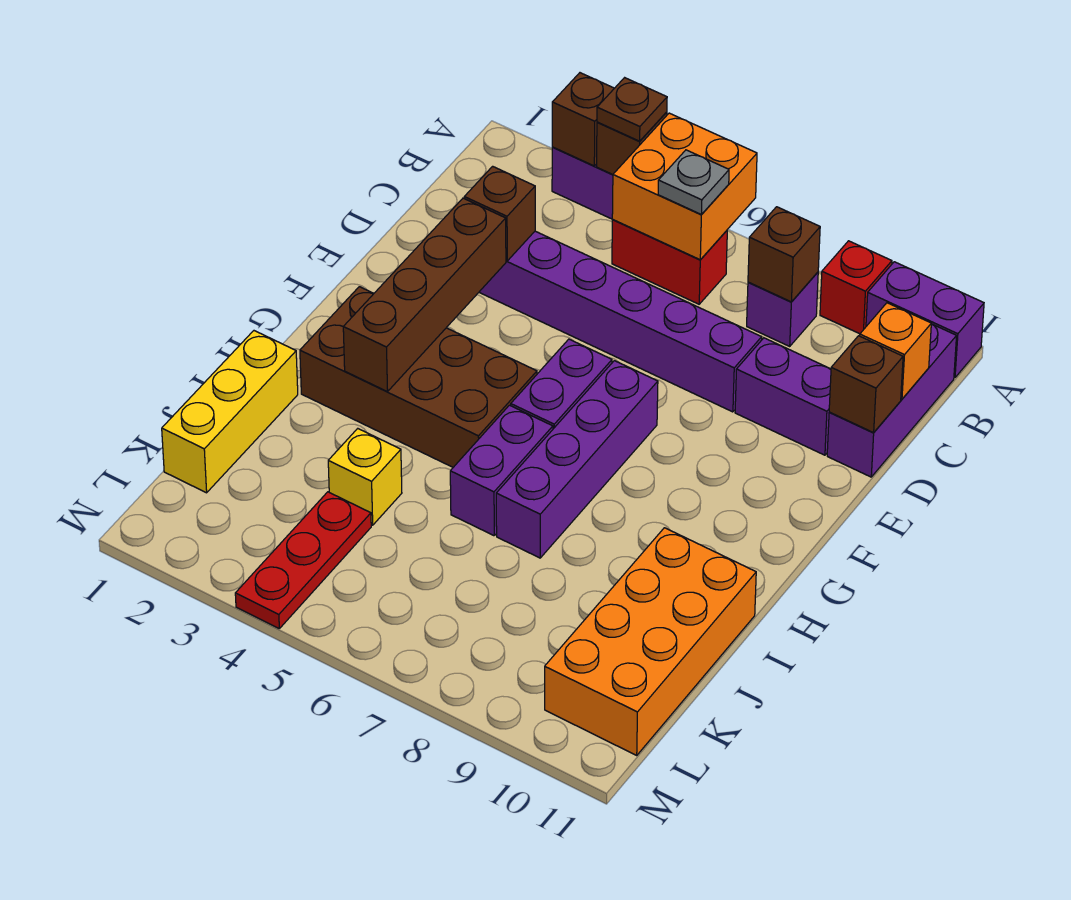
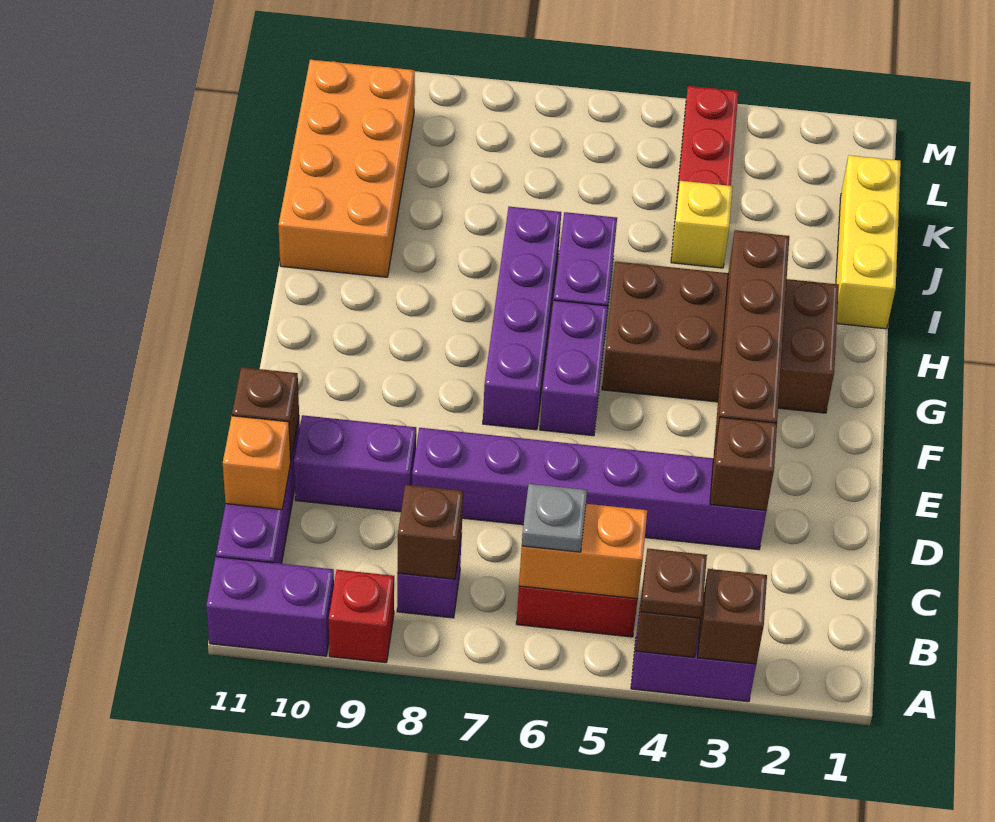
orange 2x2 brick [612,113,757,260] -> orange 1x2 brick [519,504,647,599]

